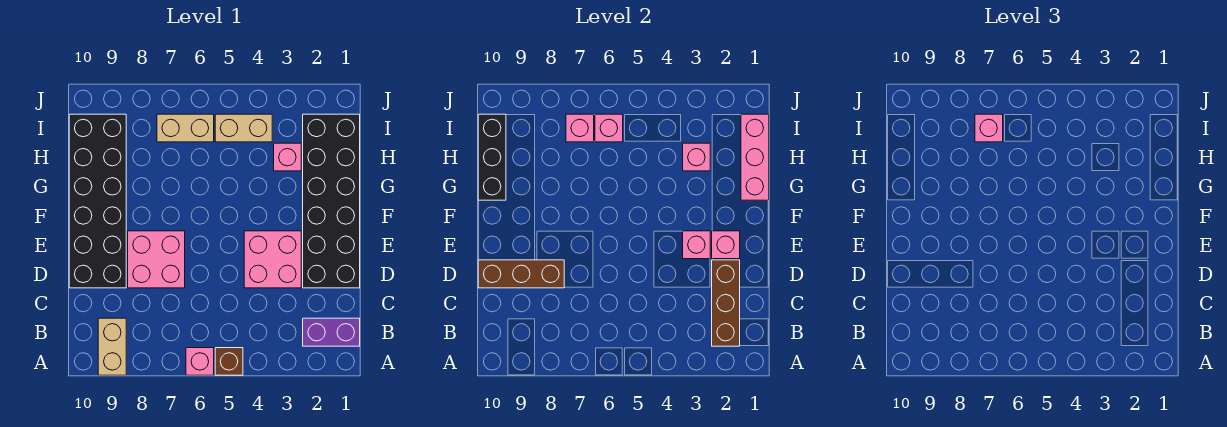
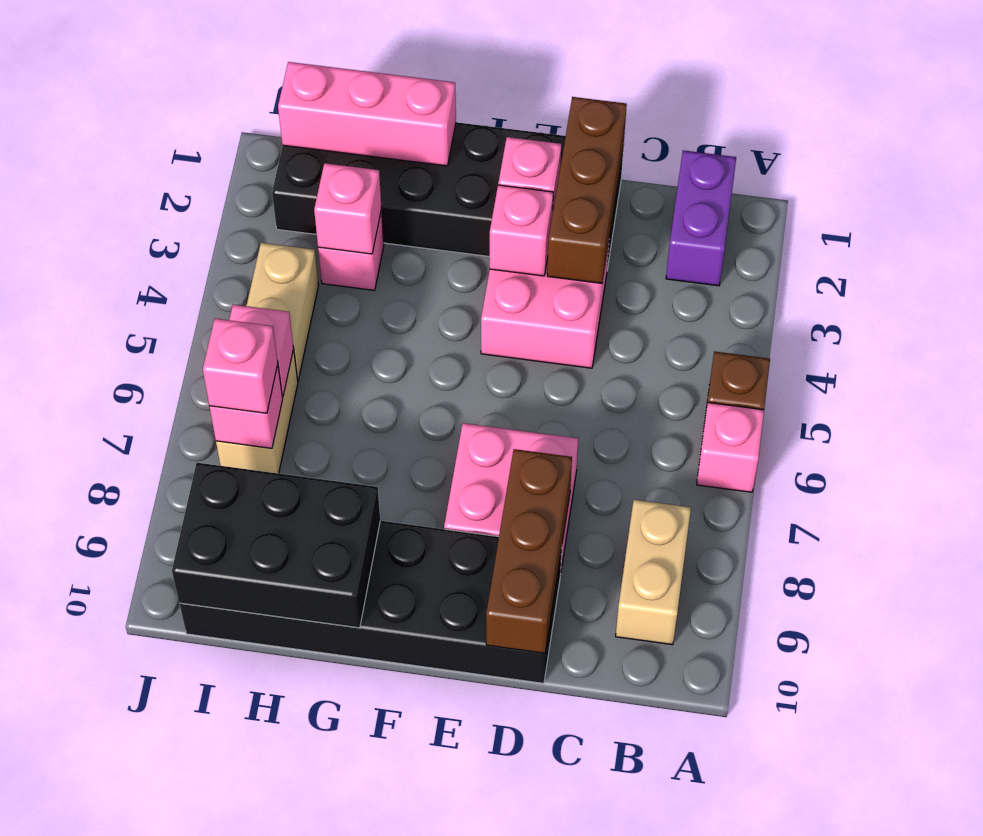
tan 1x2 brick [98,318,126,375] -> tan 1x2 brick turned to [616,500,691,645]
brown 1x3 brick [712,260,740,346] -> brown 1x3 brick turned to [547,97,627,283]
black 1x3 brick [478,114,506,200] -> black 2x3 brick [172,463,380,628]

